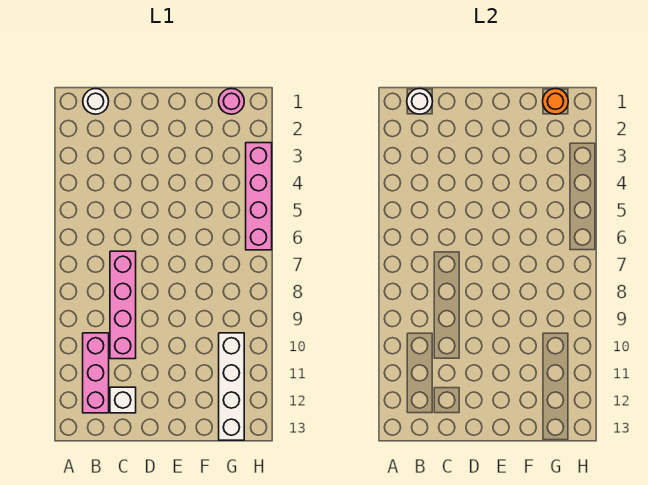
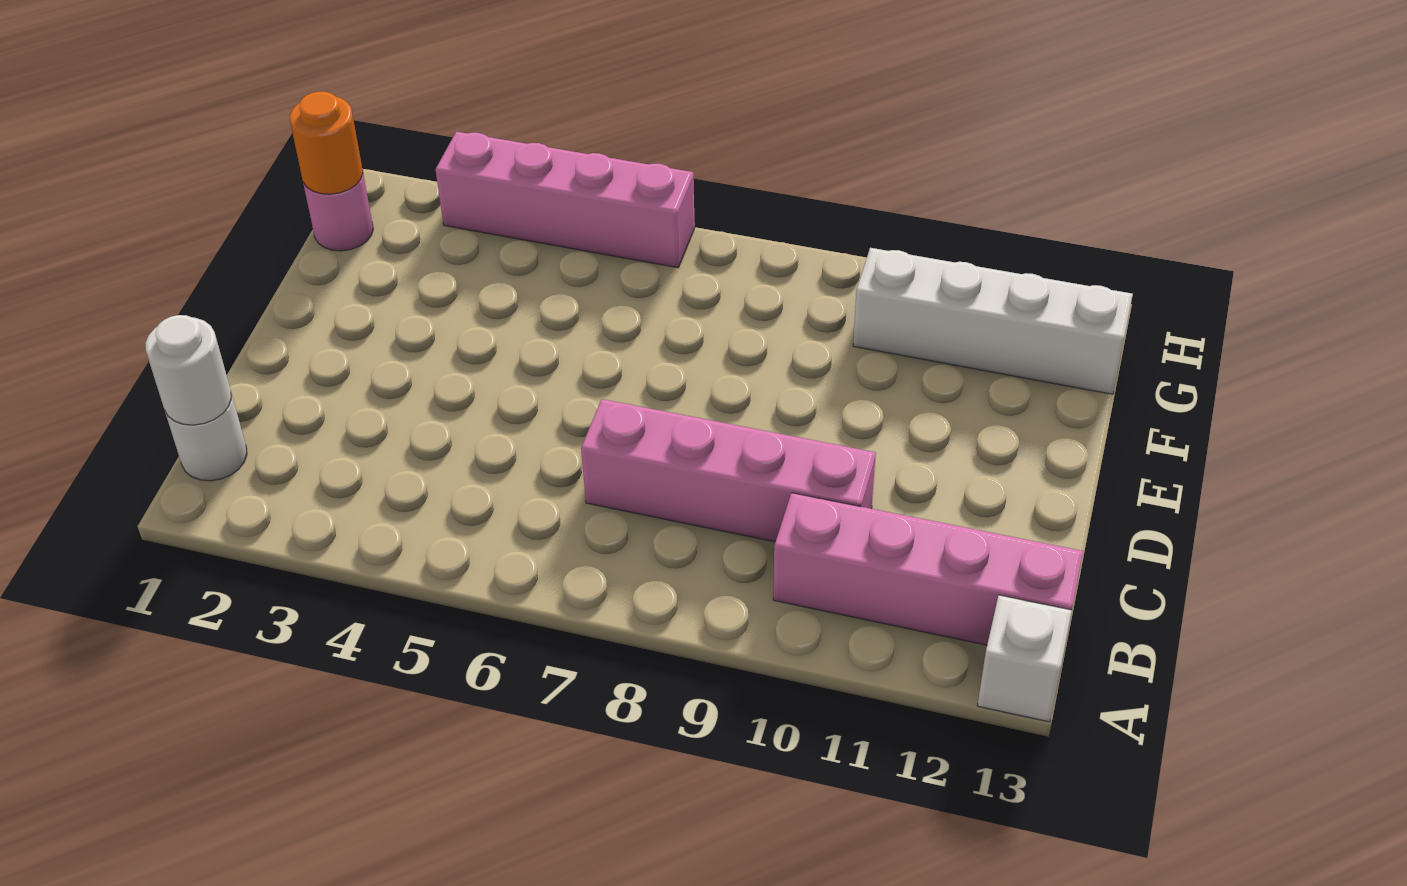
pink 1x3 brick [83,333,109,413] -> pink 1x4 brick [773,493,1083,645]
white 1x1 brick [110,387,136,413] -> white 1x1 brick moved to [977,595,1072,722]

